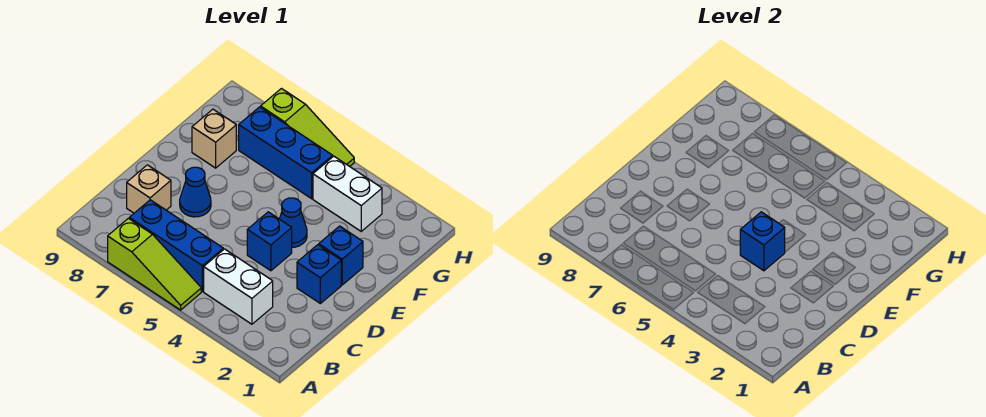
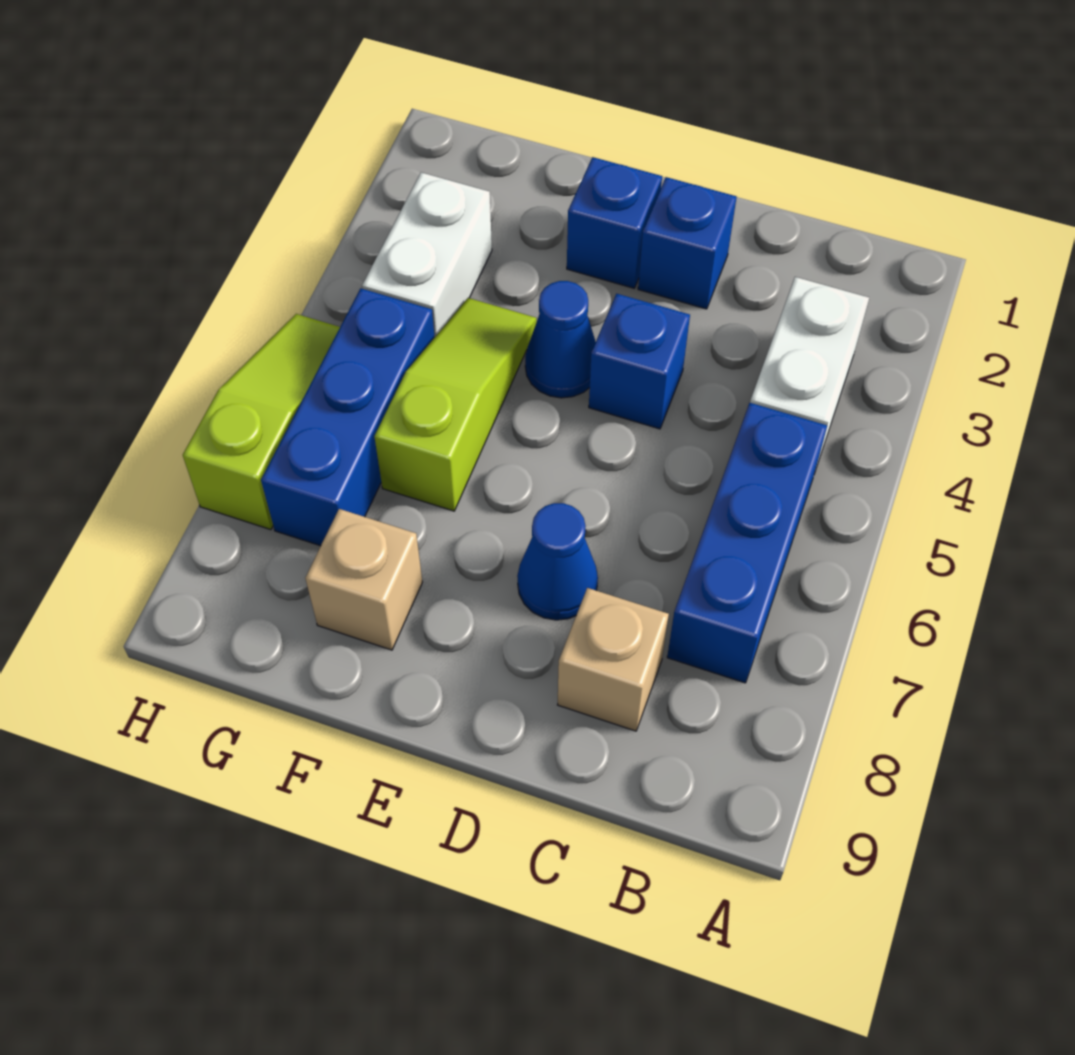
lime 1x3 slope [108,218,201,310] -> lime 1x3 slope moved to [374,298,537,511]
blue 1x1 brick [740,212,785,271] -> none

